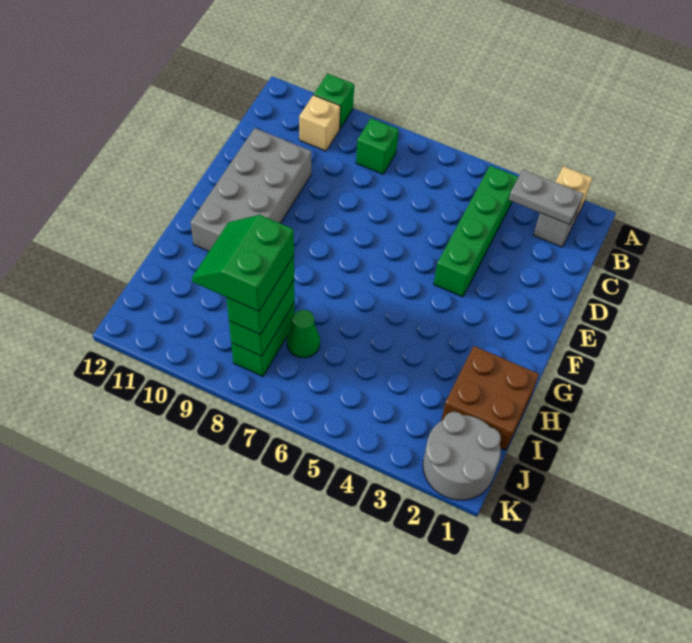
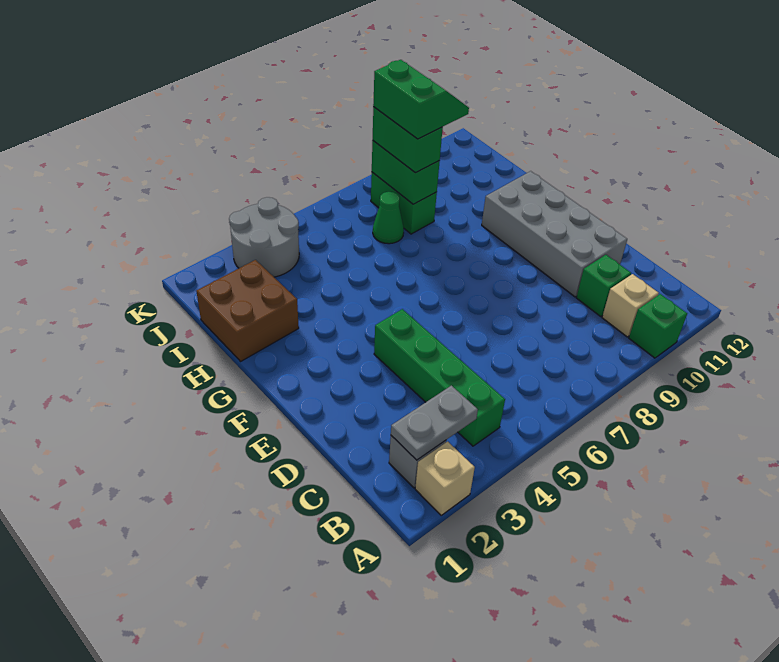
green 1x1 brick [356,118,399,174] -> green 1x1 brick moved to [576,255,631,317]
grey 2x2 round brick [423,412,501,500] -> grey 2x2 round brick moved to [229,197,299,277]

